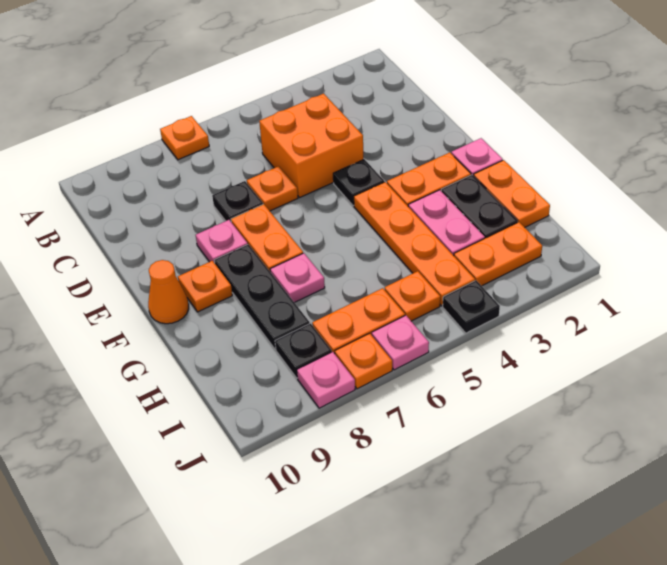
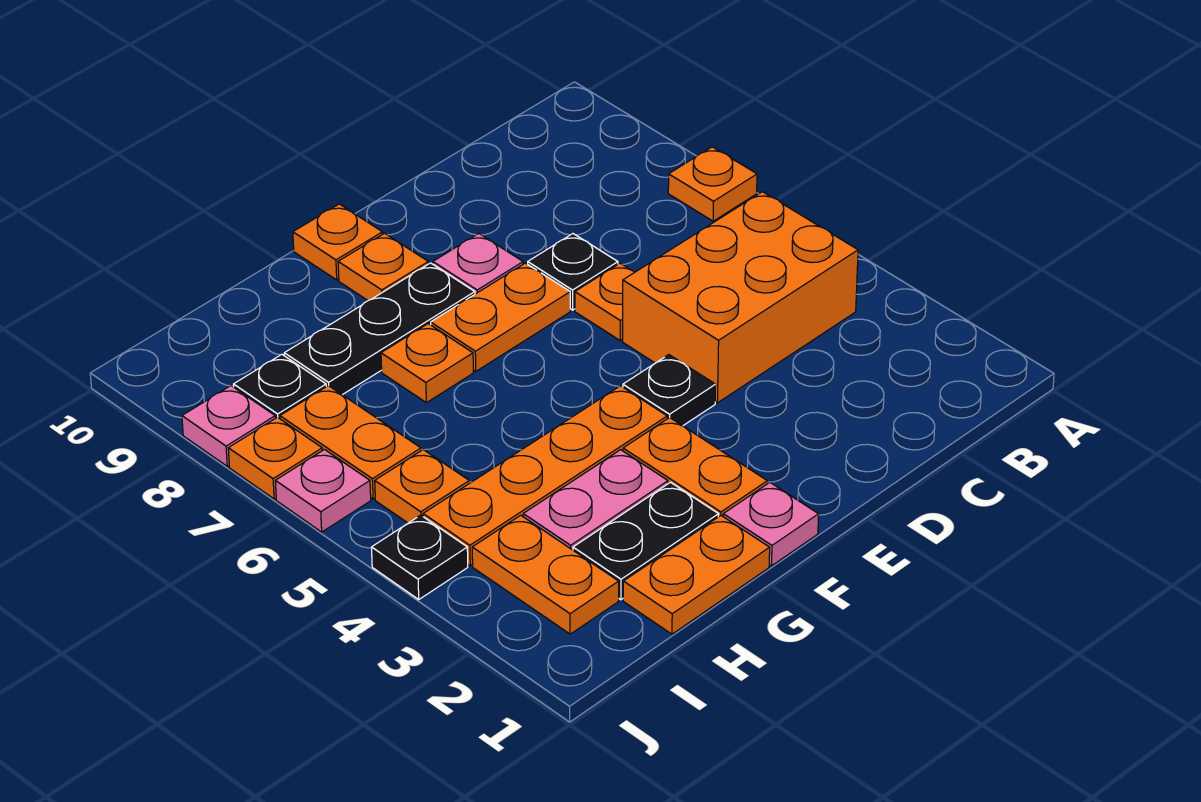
orange 2x2 brick [259,94,364,197] -> orange 2x3 brick [623,192,858,403]
orange 1x1 cone [148,260,189,324] -> orange 1x1 plate [293,204,383,280]
pink 1x1 plate [270,253,325,303] -> orange 1x1 plate [381,324,473,403]

